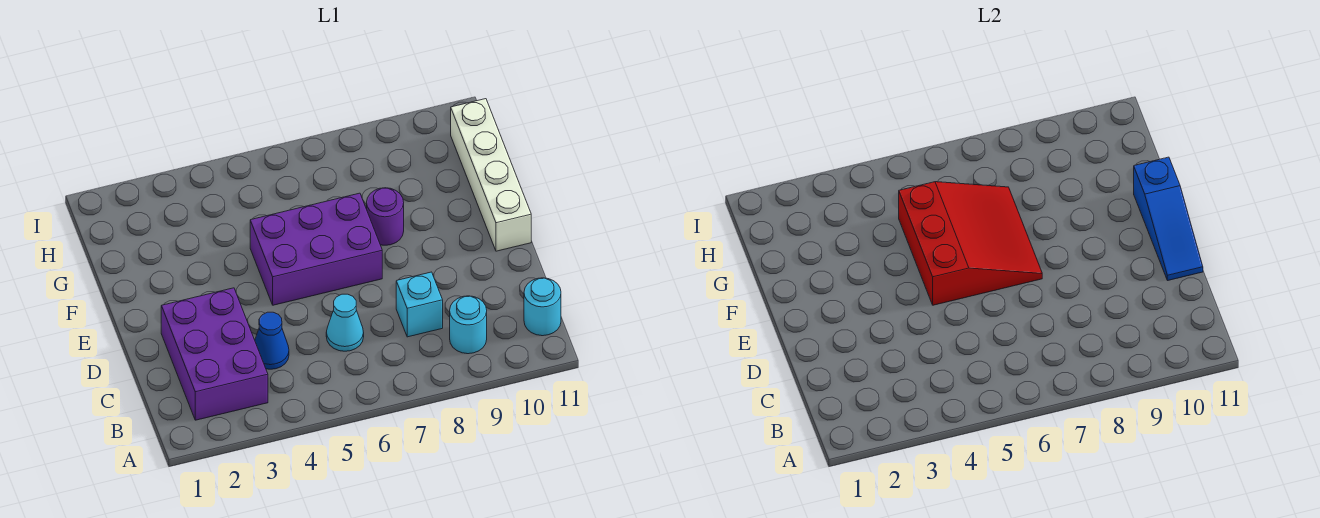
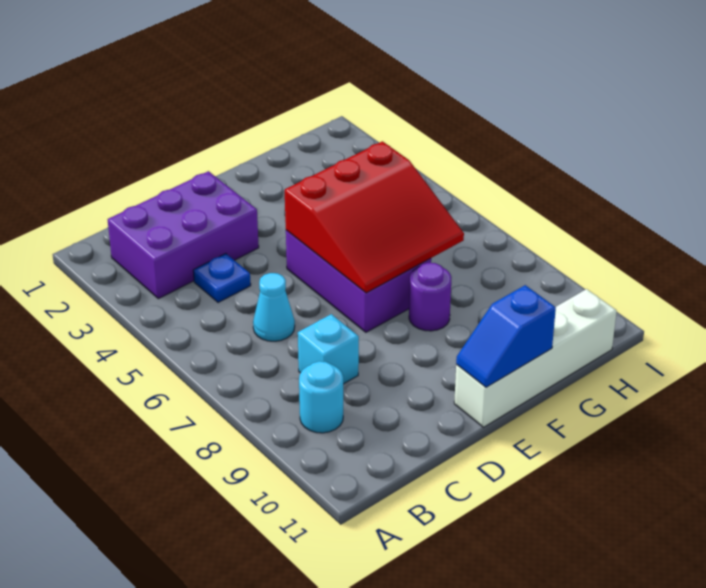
cyan 1x1 round brick [524,278,561,336] -> none
blue 1x1 cone [255,312,289,369] -> blue 1x1 plate [193,254,251,303]
blue 1x3 slope [1134,157,1203,280] -> blue 1x2 slope [456,285,556,387]

